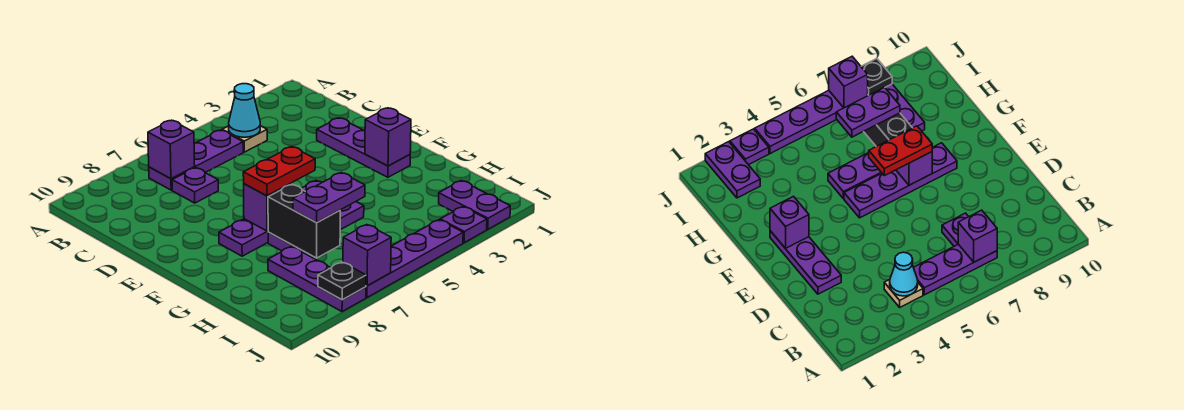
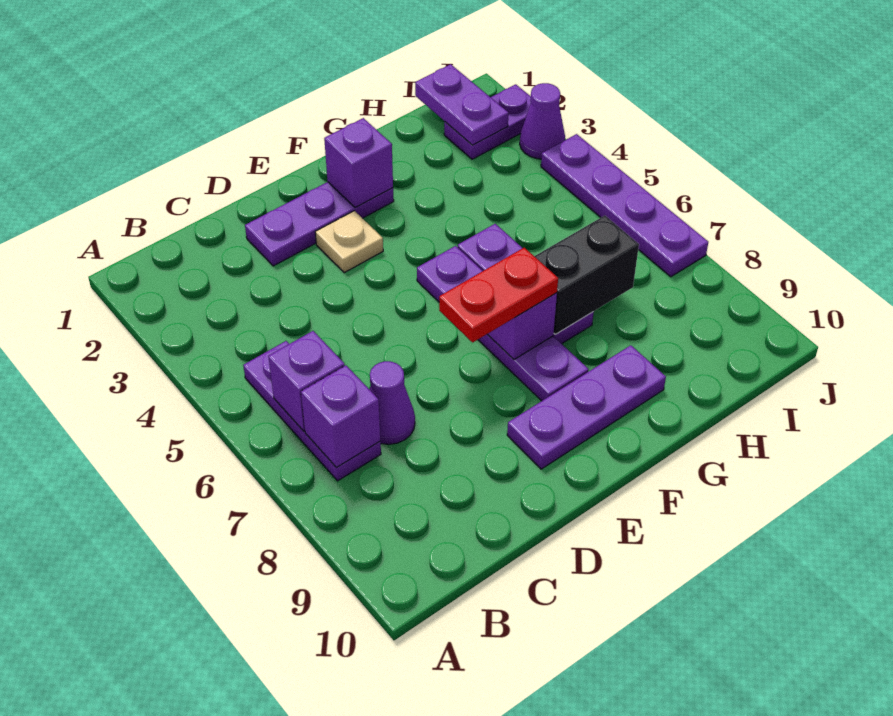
tan 1x1 plate [222,126,267,152] -> tan 1x1 plate moved to [315,211,383,273]
cyan 1x1 cone [229,84,260,137] -> none
purple 1x1 plate [172,168,218,203] -> purple 1x1 cone [369,361,415,444]
red 1x2 plate [243,147,315,196] -> red 1x2 plate turned to [439,248,558,343]
purple 1x2 plate [293,173,365,223] -> purple 1x2 plate moved to [415,64,508,145]
purple 1x3 plate [268,246,366,312] -> purple 1x3 plate moved to [507,345,666,469]
purple 1x1 plate [440,207,487,243] -> purple 1x1 cone [520,83,565,159]
purple 1x1 brick [343,225,391,286] -> purple 1x1 brick moved to [268,331,345,431]
black 1x1 plate [318,262,366,300] -> none

